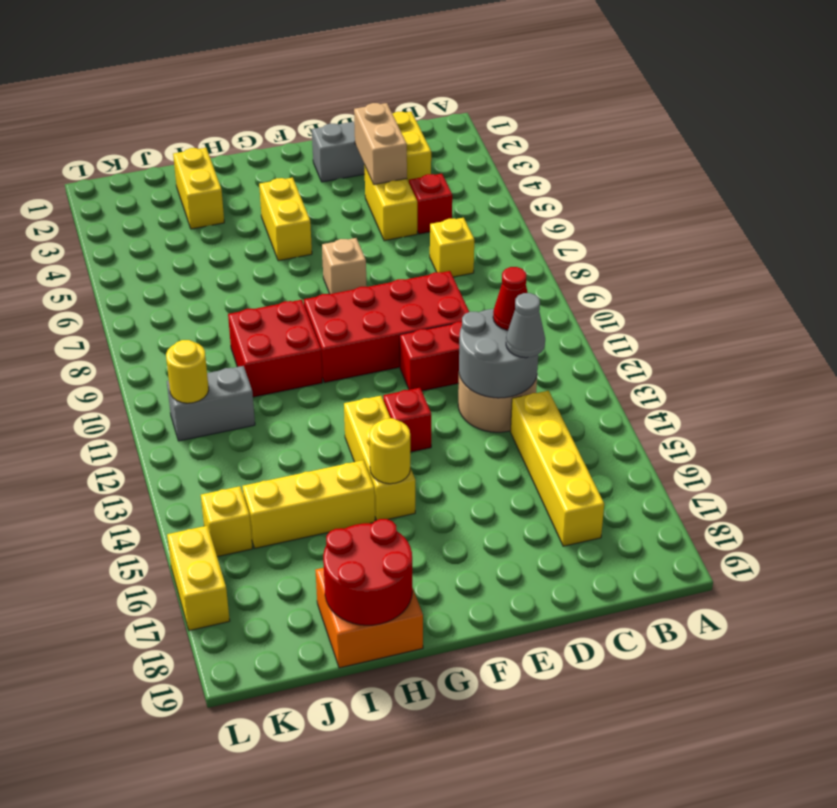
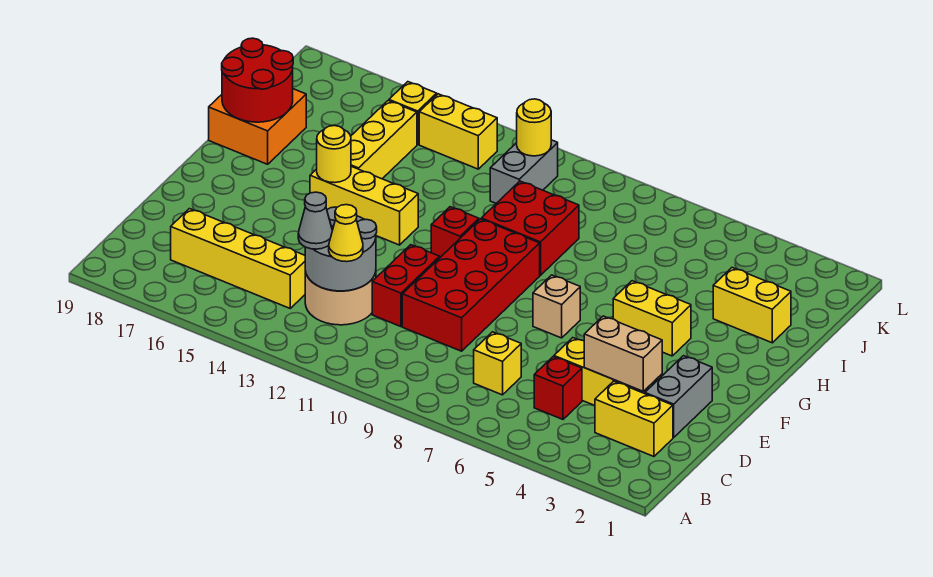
red 1x1 cone [493,267,528,330] -> yellow 1x1 cone [329,205,363,262]
red 1x1 brick [383,388,431,452] -> red 1x1 brick moved to [431,207,479,257]
yellow 1x2 brick [167,526,230,631] -> yellow 1x2 brick moved to [419,94,497,169]

